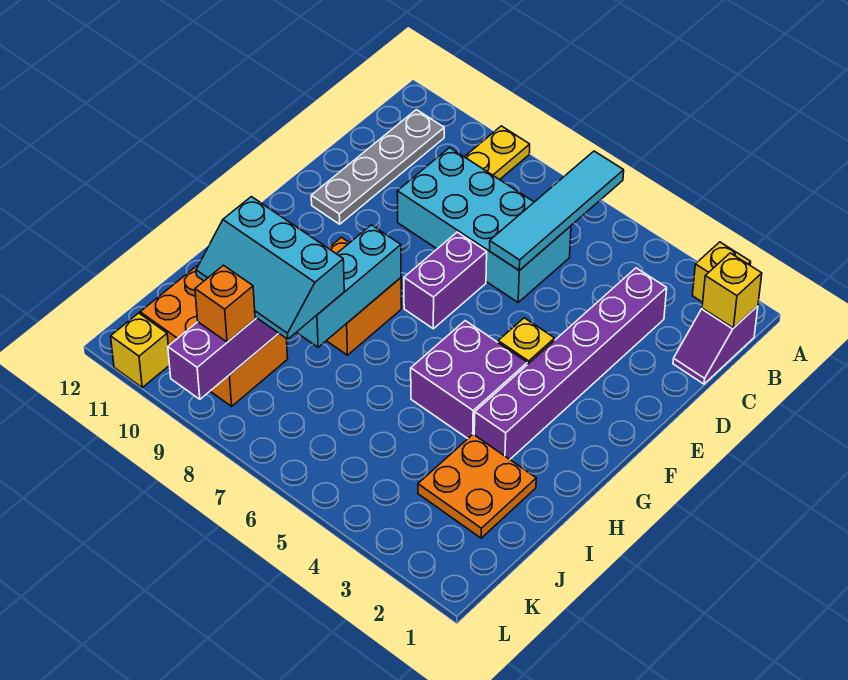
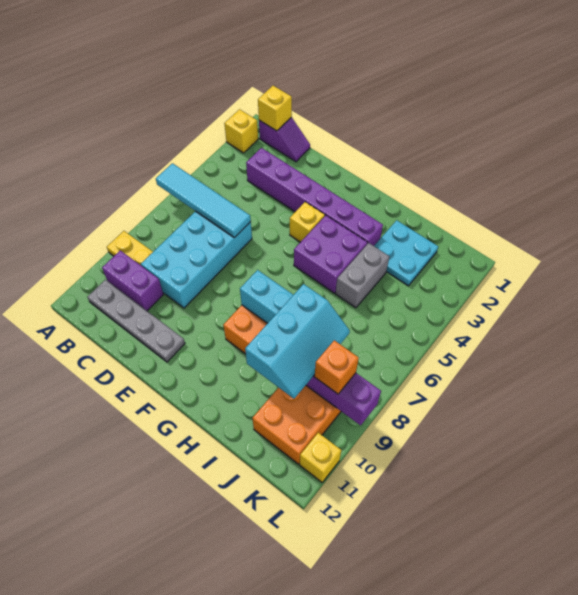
purple 1x2 brick [404,232,487,329] -> purple 1x2 brick moved to [102,251,163,311]
orange 2x2 plate [418,434,536,538] -> cyan 2x2 plate [374,220,438,286]
none -> grey 1x2 brick [336,243,389,308]

